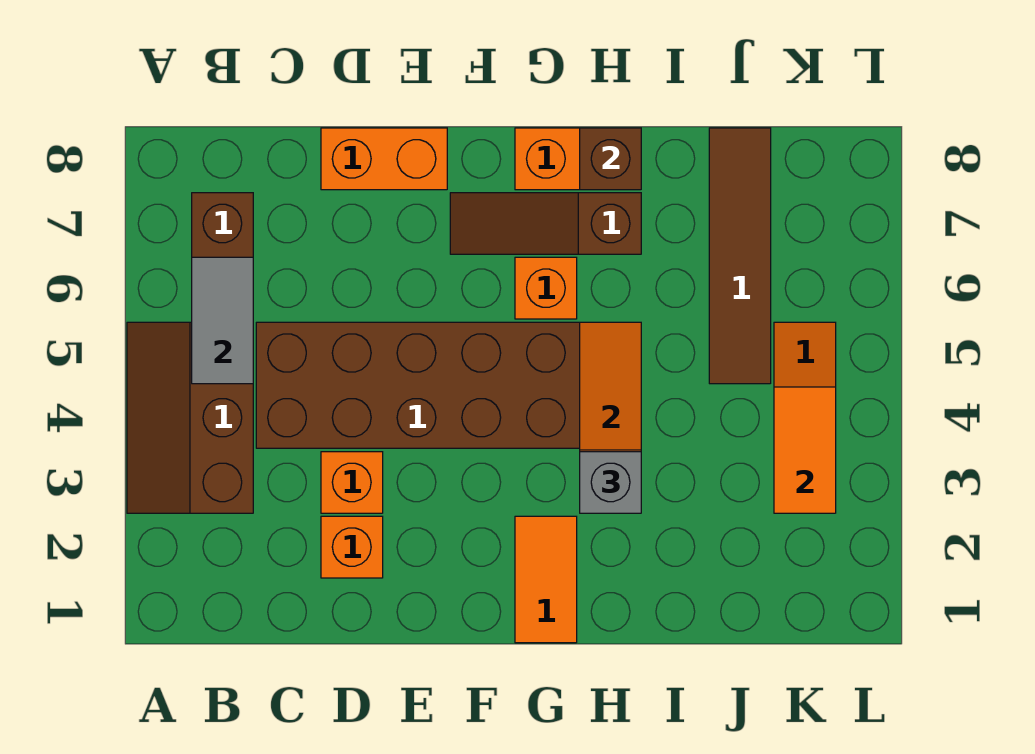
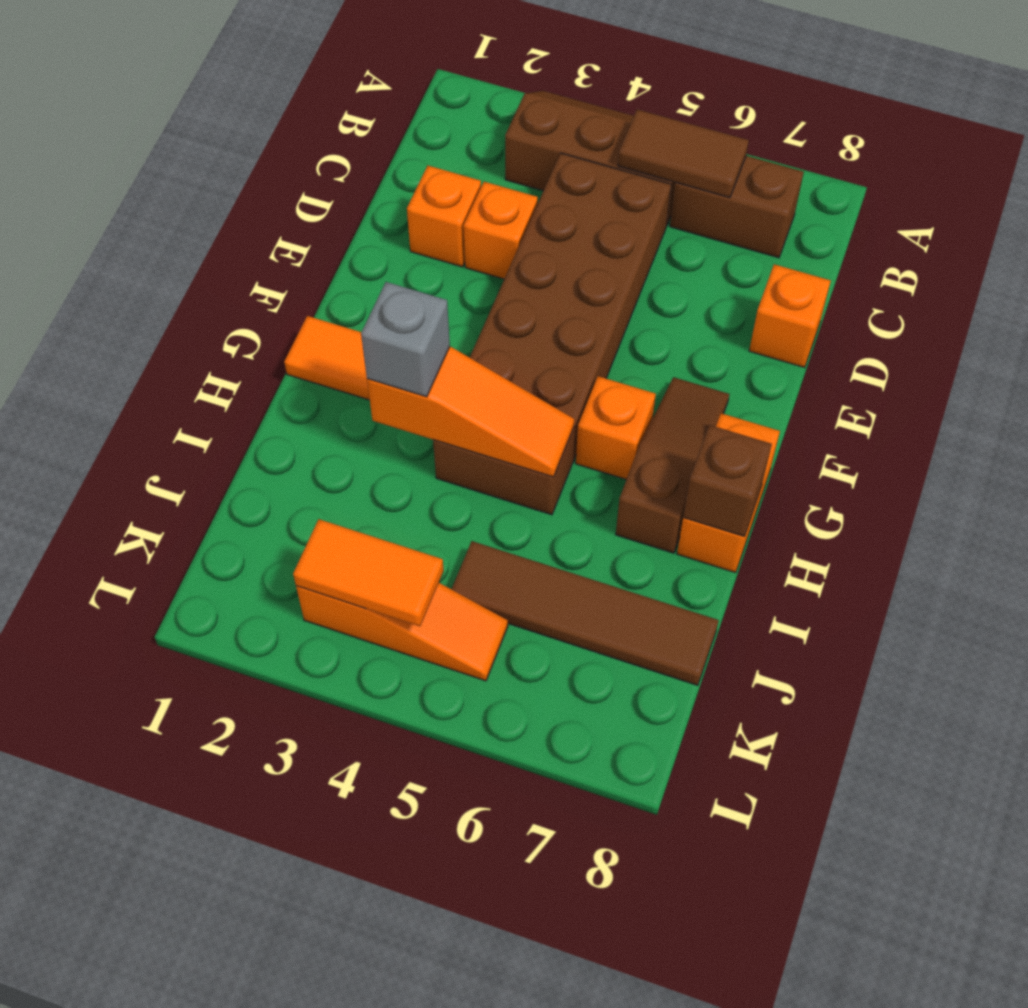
grey 1x2 tile [192,257,253,384] -> brown 1x2 tile [618,109,749,198]
orange 1x2 brick [321,128,447,190] -> orange 1x1 brick [749,264,831,368]

